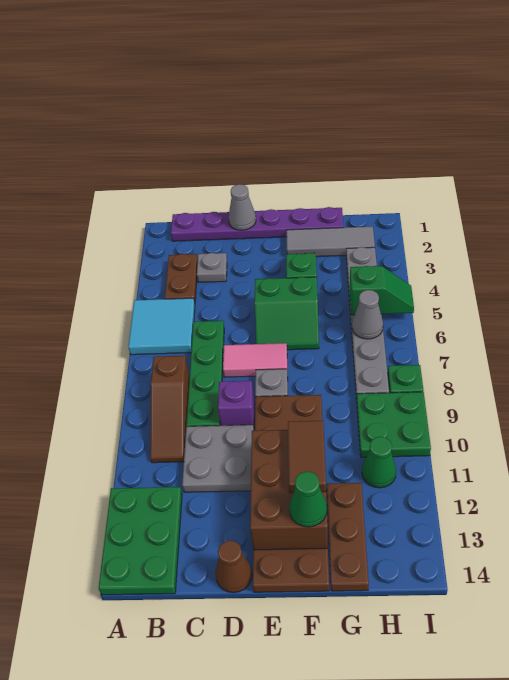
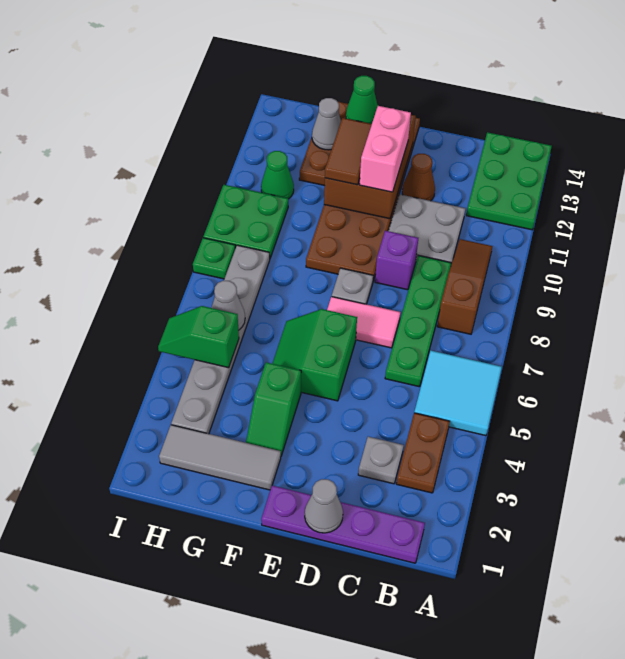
purple 1x6 plate [171,207,343,241] -> purple 1x4 plate [261,486,425,563]
brown 1x1 cone [215,541,252,593] -> brown 1x1 cone moved to [402,154,435,201]
green 2x2 slope [255,277,319,350] -> green 2x2 slope turned to [272,309,357,401]
none -> pink 1x2 brick [360,106,411,192]
none -> grey 1x1 cone [312,98,341,150]

